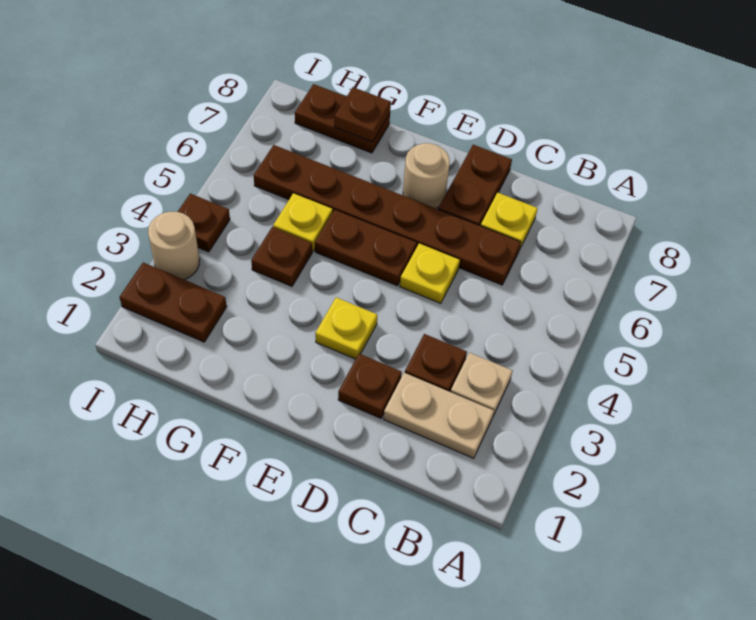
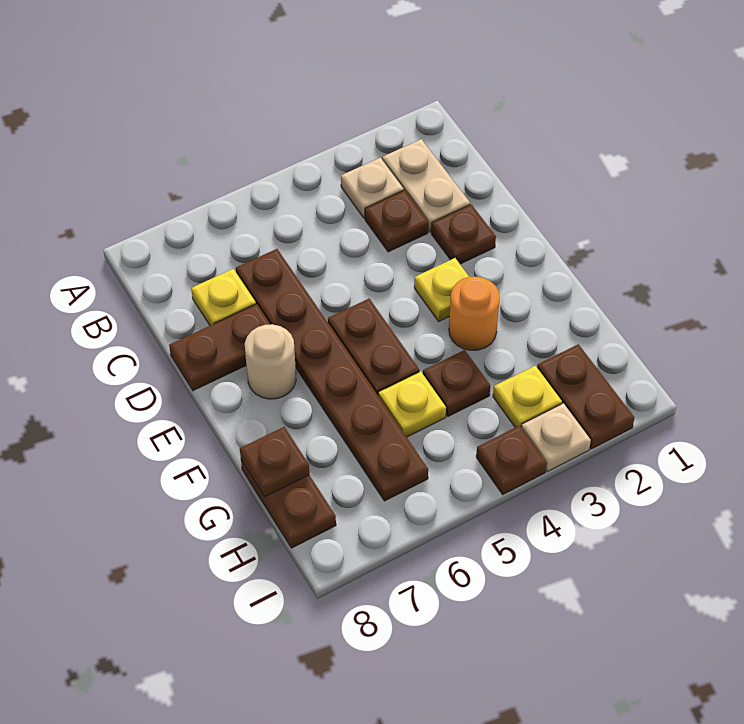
yellow 1x1 plate [400,243,460,303] -> yellow 1x1 plate moved to [493,366,562,427]
none -> orange 1x1 round brick [449,277,500,350]
tan 1x1 round brick [148,212,200,279] -> tan 1x1 plate [521,403,591,472]

